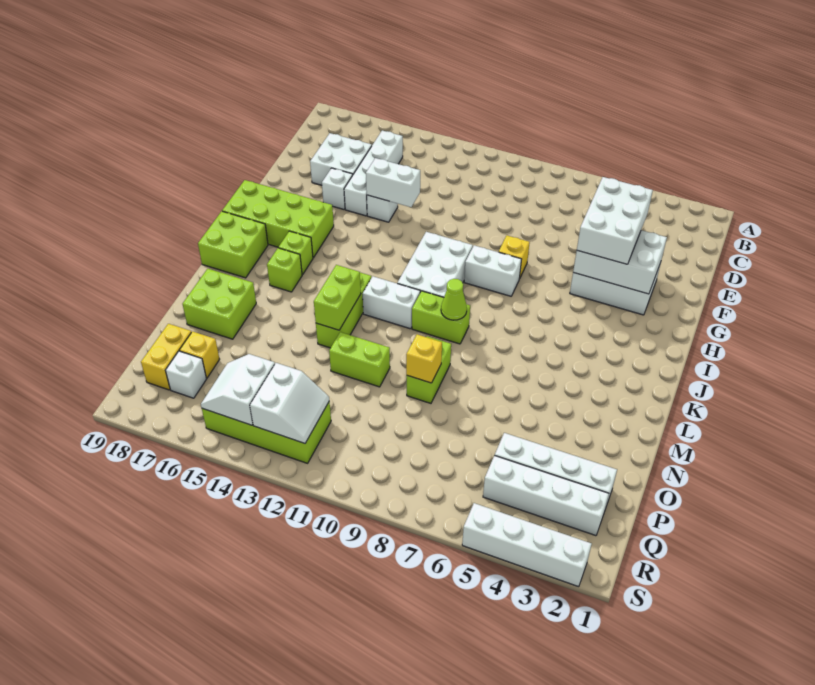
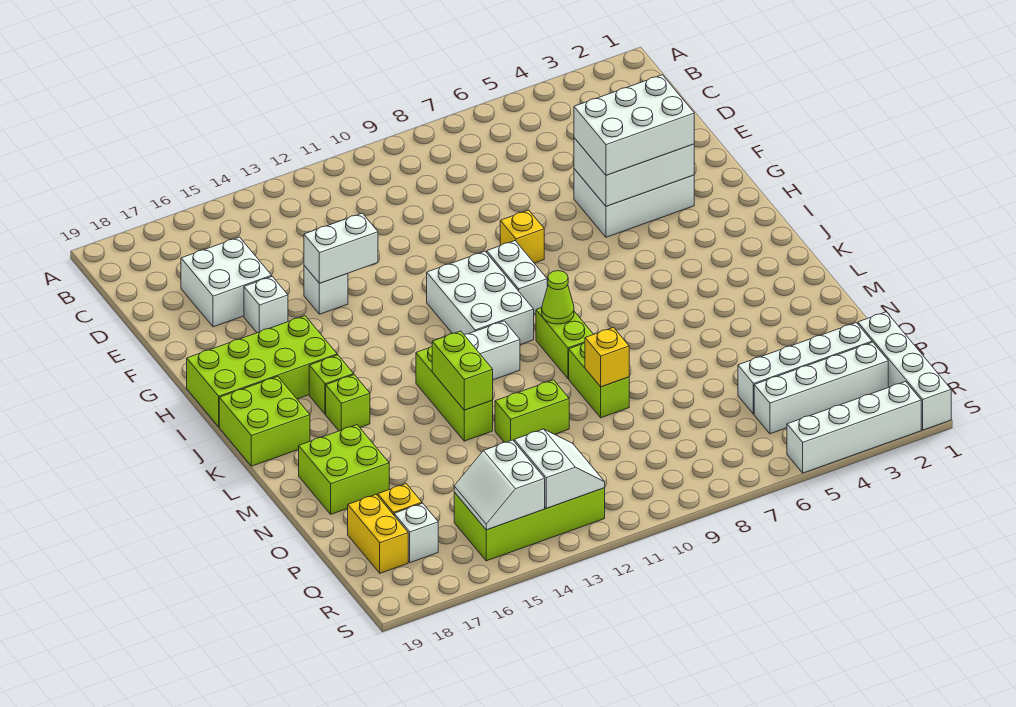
white 1x4 brick [344,131,403,216] -> white 1x4 brick moved to [858,312,951,430]
white 2x3 brick [577,177,653,264] -> white 2x3 brick turned to [574,75,694,175]
white 1x2 brick [464,245,522,296] -> white 1x2 brick turned to [487,241,547,314]
lime 1x2 brick [412,291,470,344] -> lime 1x2 brick turned to [536,308,593,378]

